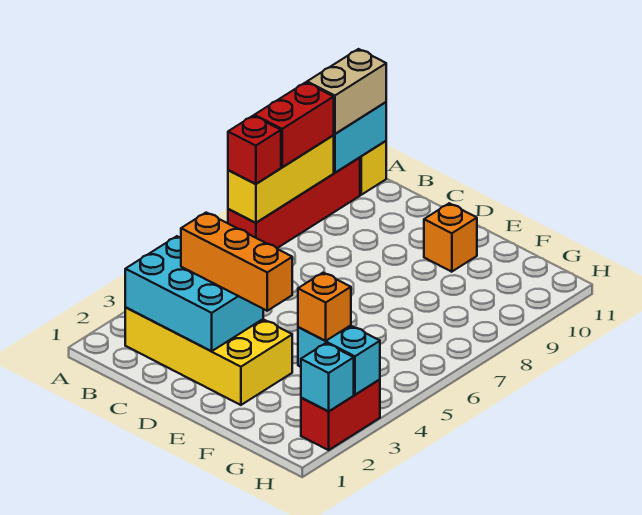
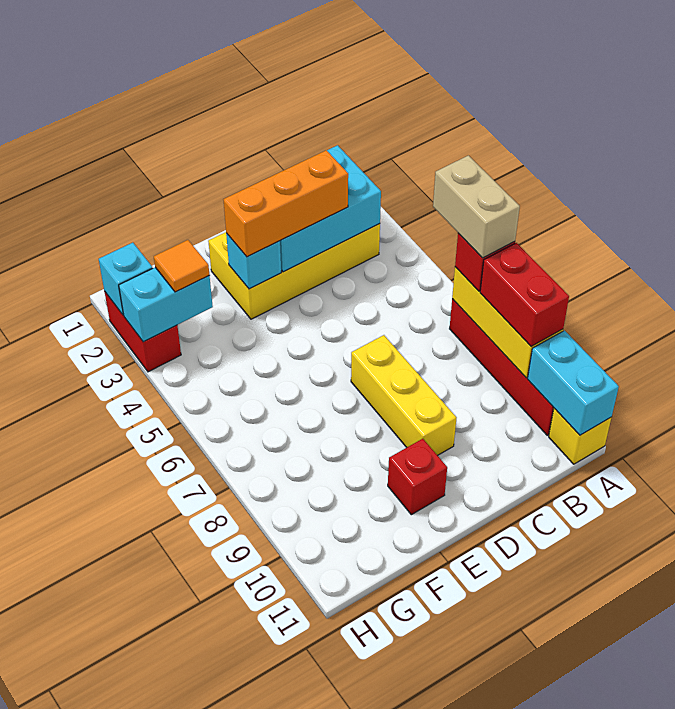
tan 1x2 brick [307,49,386,134] -> tan 1x2 brick moved to [433,155,520,258]
none -> yellow 1x3 brick [351,335,456,456]
none -> cyan 1x1 brick [226,233,281,289]
orange 1x1 brick [424,203,477,272] -> red 1x1 brick [388,439,447,515]
orange 1x1 brick [298,273,351,341] -> orange 1x1 tile [154,240,209,292]

